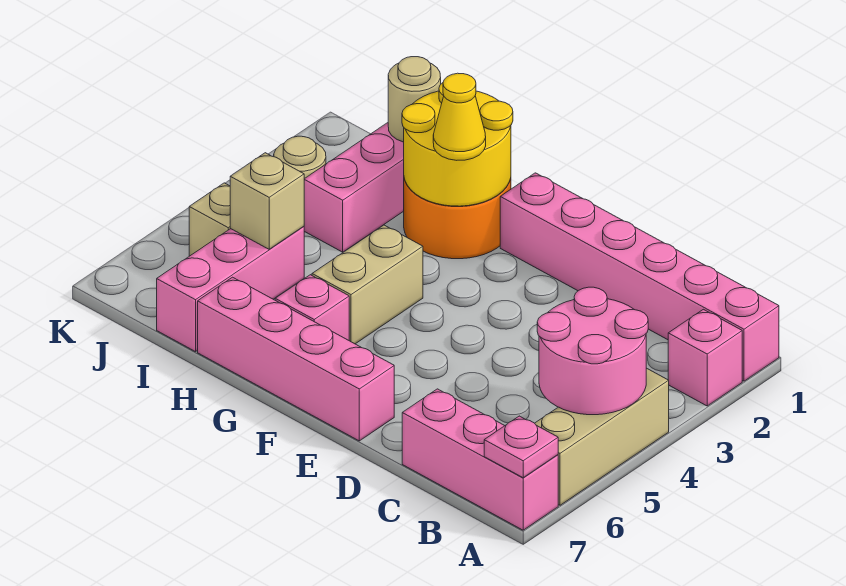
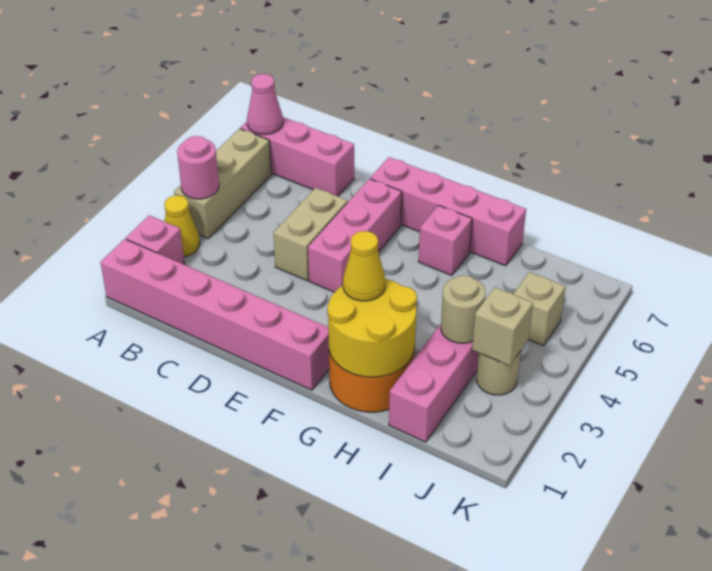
none -> yellow 1x1 cone [164,195,200,257]
pink 2x2 round brick [537,287,648,415] -> pink 1x1 round brick [177,136,219,199]
pink 1x1 plate [484,416,558,478] -> pink 1x1 cone [247,74,283,134]
tan 1x2 brick [312,225,423,344] -> tan 1x2 brick moved to [273,188,348,280]
tan 1x1 round brick [388,57,441,142] -> tan 1x1 round brick moved to [441,275,485,343]
pink 1x3 brick [157,226,304,352] -> pink 1x3 brick moved to [308,179,402,292]
tan 1x1 brick [230,153,304,249] -> tan 1x1 brick moved to [472,287,533,366]

